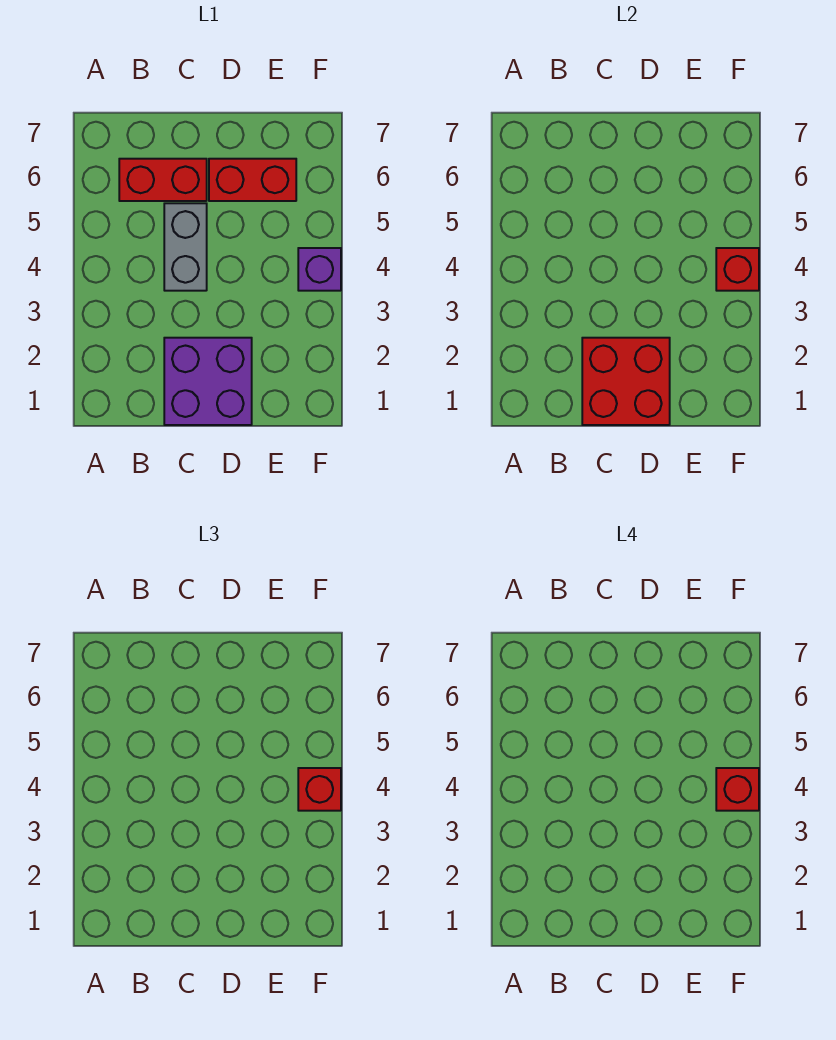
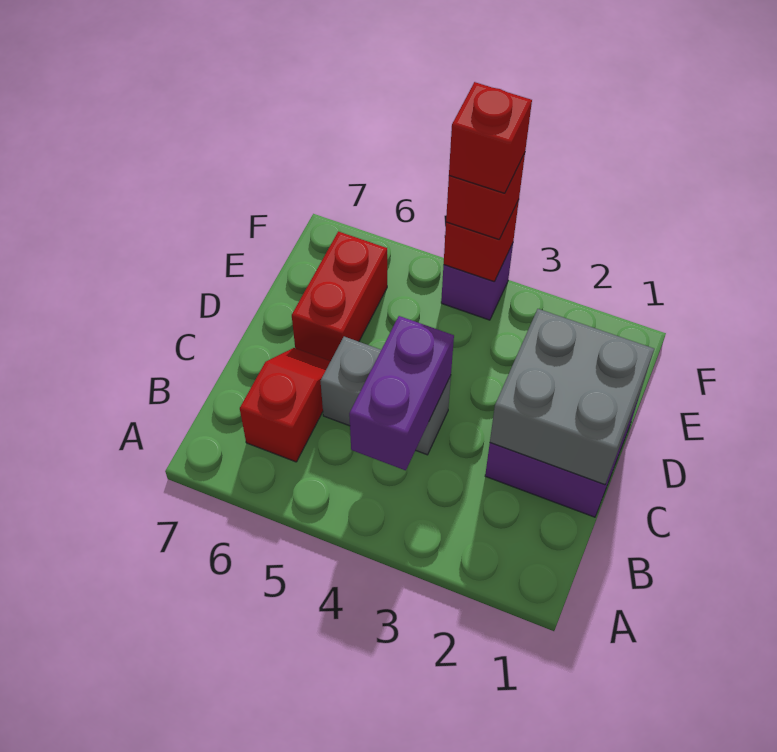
none -> purple 1x2 brick [349,316,454,470]
red 1x2 brick [119,159,207,201] -> red 1x2 slope [240,348,331,462]
red 2x2 brick [582,338,670,425] -> grey 2x2 brick [490,309,654,485]

